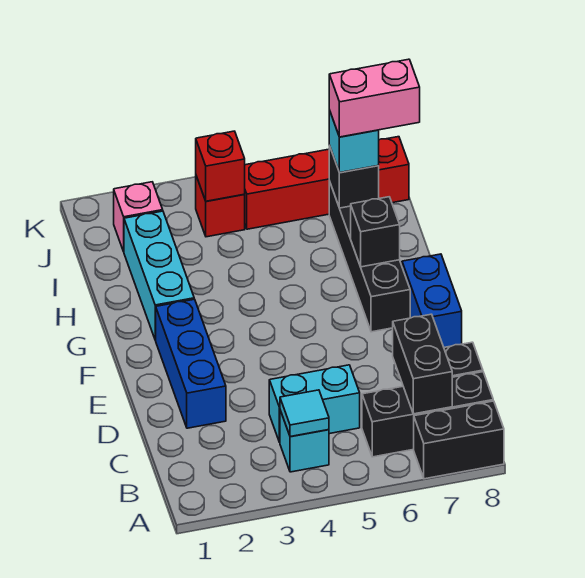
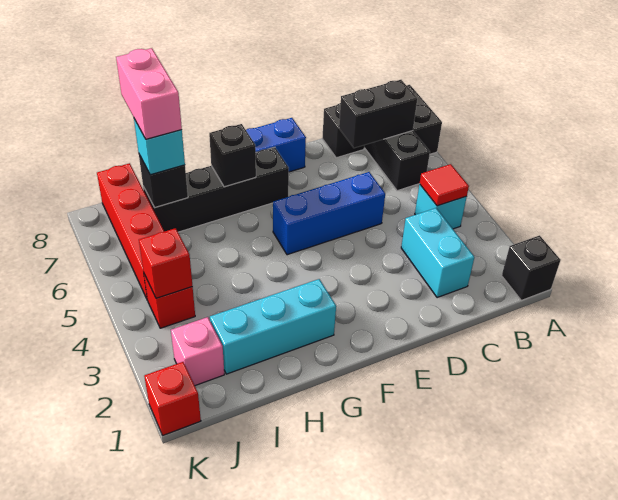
none -> black 1x1 brick [502,235,561,300]
cyan 1x1 tile [280,390,329,437] -> red 1x1 tile [420,164,469,206]
cyan 1x2 brick [269,365,360,442] -> cyan 1x2 brick moved to [401,208,474,298]
blue 1x3 brick [156,299,226,428] -> blue 1x3 brick moved to [273,172,385,255]
none -> red 1x1 brick [144,362,201,435]

